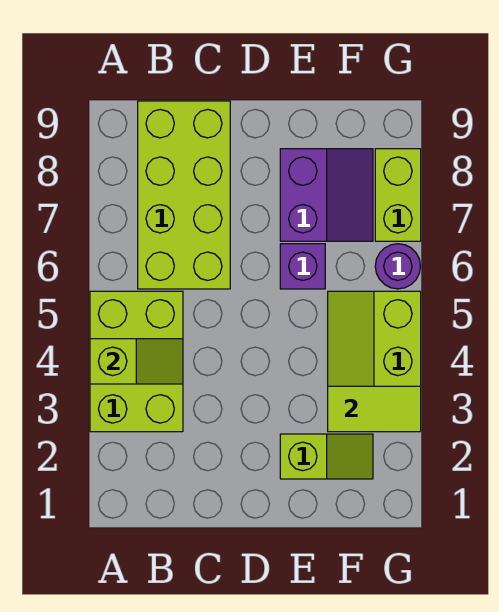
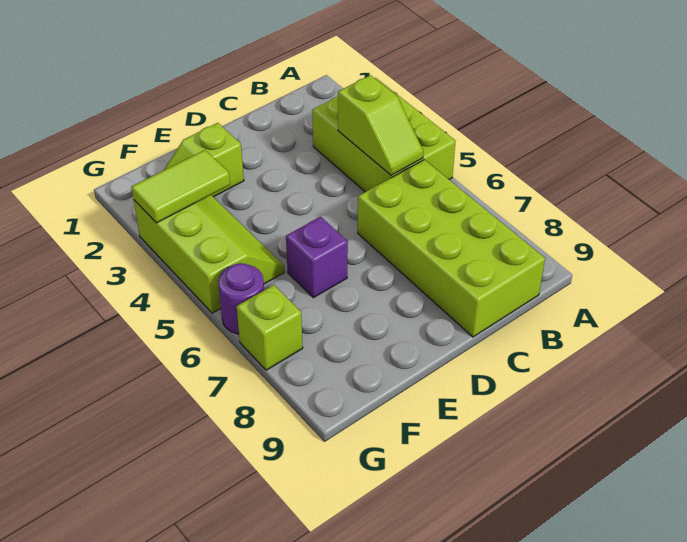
lime 1x2 slope [90,339,183,384] -> lime 1x2 slope turned to [338,75,423,176]
purple 2x2 slope [280,149,373,241] -> none
lime 1x2 brick [375,149,421,241] -> lime 1x1 brick [237,285,303,370]

